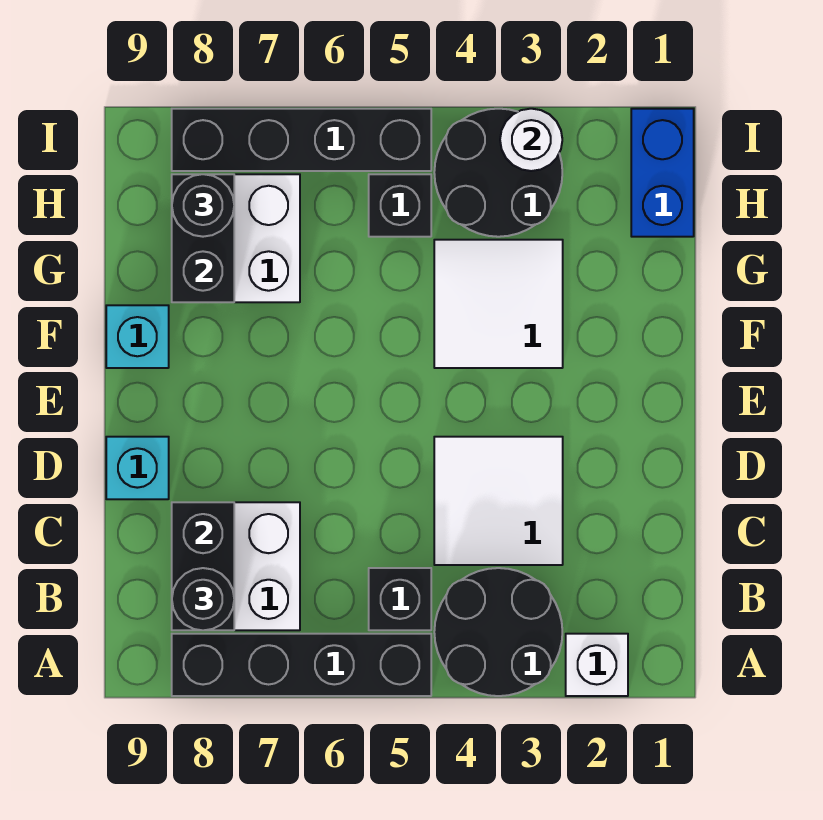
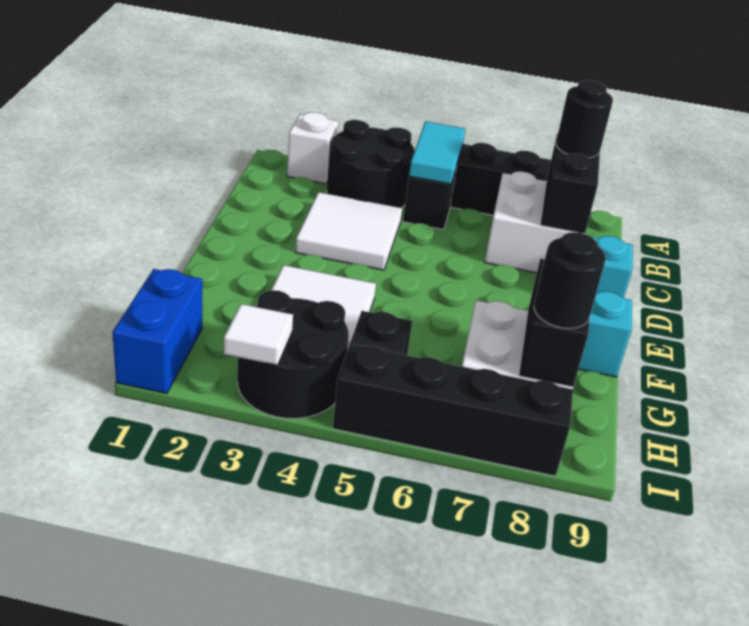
none -> cyan 1x2 tile [409,121,465,184]
white 1x1 round brick [500,109,562,171] -> white 1x1 tile [224,304,293,365]

